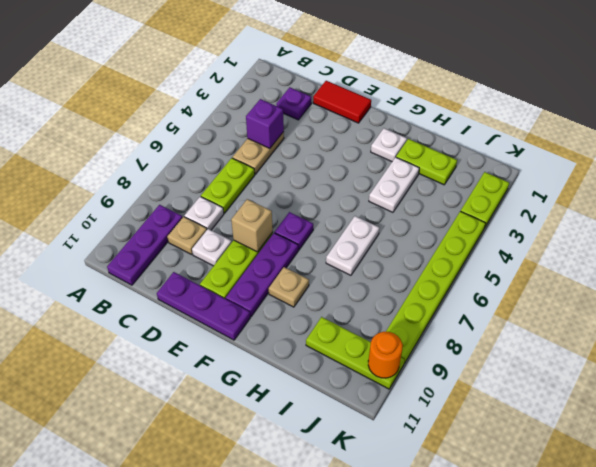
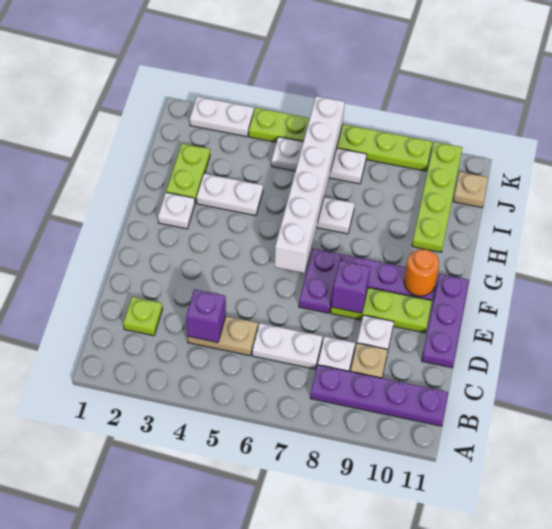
purple 1x3 plate [107,205,183,285] -> purple 1x4 plate [310,365,448,426]
purple 1x1 plate [276,87,311,120] -> lime 1x1 plate [123,297,162,336]
lime 1x2 plate [201,158,255,213] -> white 1x2 plate [252,323,323,369]
red 1x2 tile [313,81,371,123] -> none
tan 1x1 brick [231,199,273,252] -> purple 1x1 brick [331,261,370,313]
none -> white 1x6 brick [275,96,345,273]
purple 1x1 plate [275,212,313,250] -> purple 1x2 plate [299,249,342,313]
tan 1x1 plate [269,267,309,307] -> tan 1x1 plate moved to [453,172,488,208]
lime 1x3 plate [306,317,404,389] -> lime 1x4 plate [412,142,463,252]
none -> white 1x3 plate [272,137,367,184]
lime 1x2 plate [461,172,509,227] -> white 1x2 plate [190,97,254,137]
orange 1x1 round brick [368,332,403,378] -> orange 1x1 round brick moved to [404,249,439,296]

